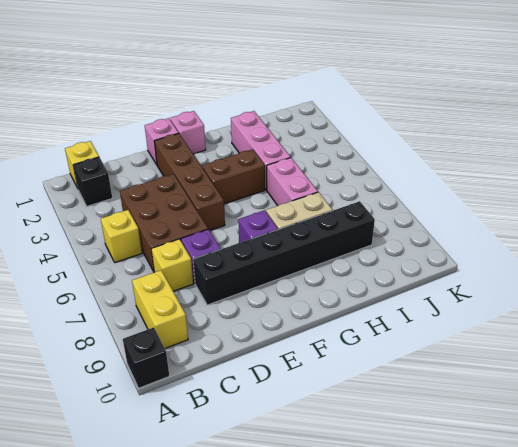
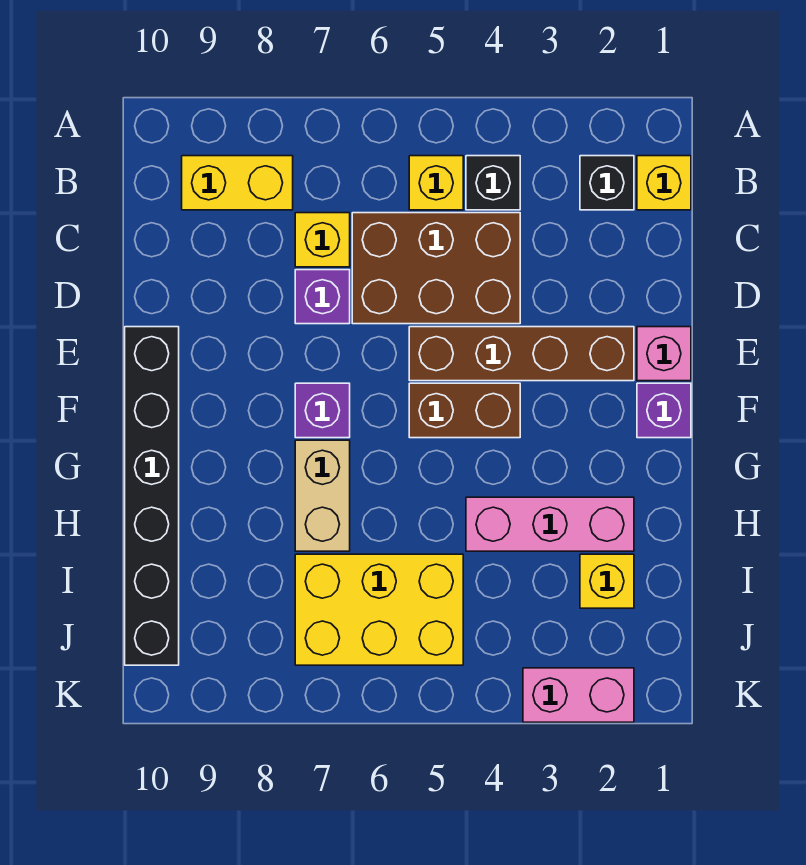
black 1x1 brick [123,327,169,388] -> black 1x1 brick moved to [466,156,520,210]
black 1x6 brick [193,201,375,305] -> black 1x6 brick moved to [125,327,179,665]
pink 1x1 brick [170,111,206,154] -> purple 1x1 brick [637,383,691,438]
brown 1x2 brick [202,149,265,204] -> brown 1x2 brick turned to [409,383,520,438]
pink 1x2 brick [267,158,318,206] -> pink 1x2 brick moved to [523,668,634,722]
none -> yellow 1x1 brick [580,554,634,608]
none -> yellow 2x3 brick [295,554,463,665]

